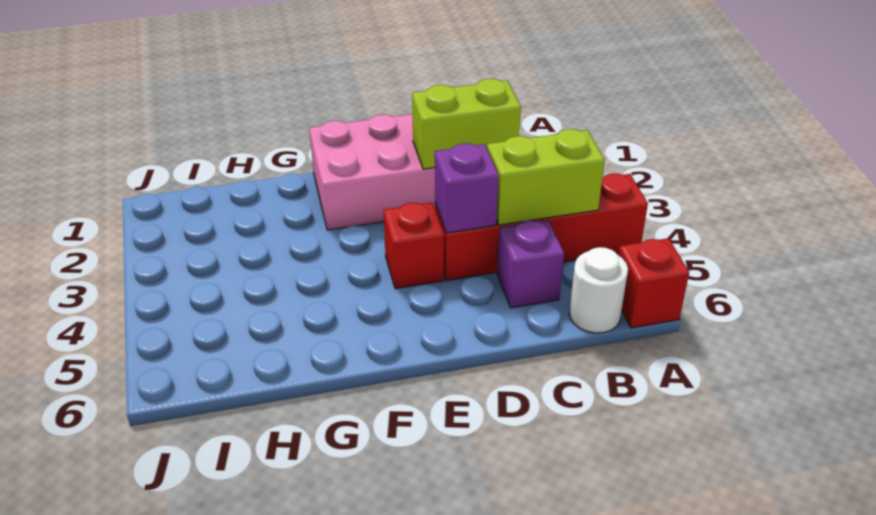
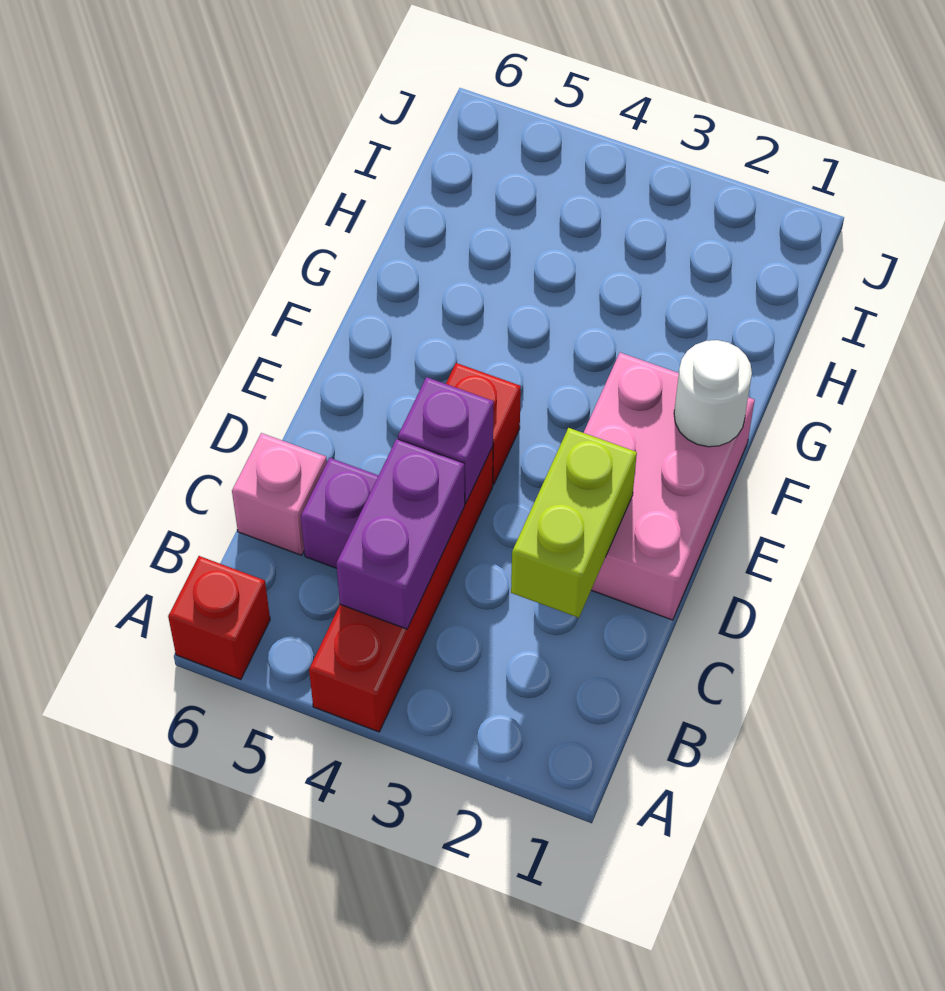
lime 1x2 brick [487,129,605,225] -> purple 1x2 brick [336,439,465,629]
white 1x1 round brick [569,247,628,333] -> white 1x1 round brick moved to [674,340,752,447]
none -> pink 1x1 brick [232,433,327,555]

